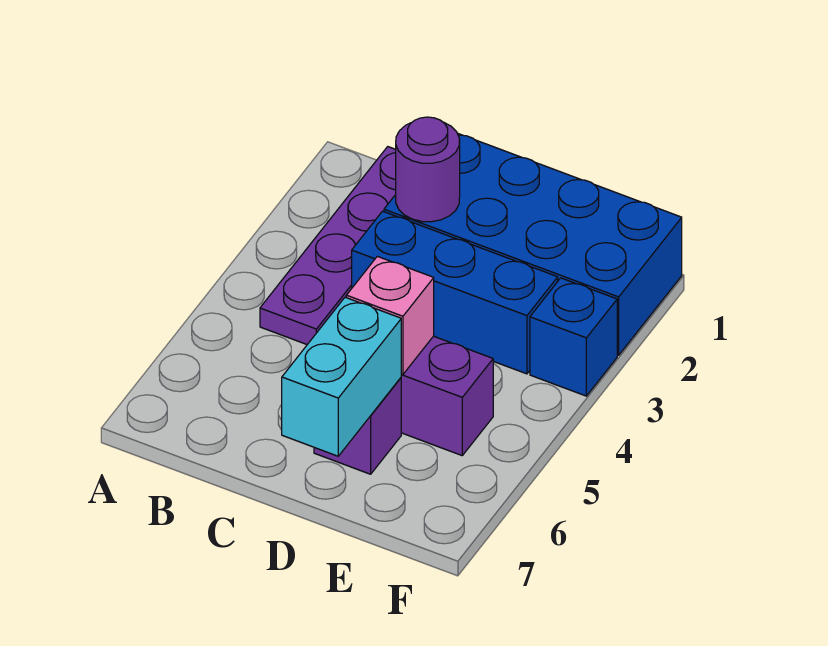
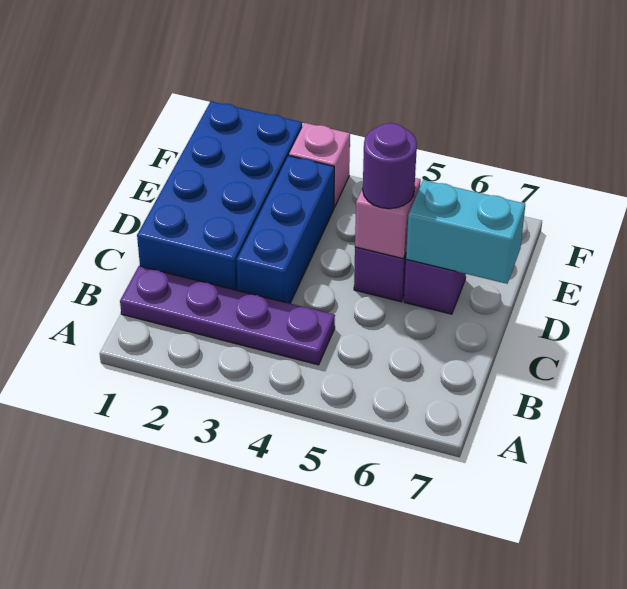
purple 1x1 round brick [396,117,460,222] -> purple 1x1 round brick moved to [363,123,417,209]
blue 1x1 brick [530,278,617,396] -> pink 1x1 brick [289,123,350,208]

